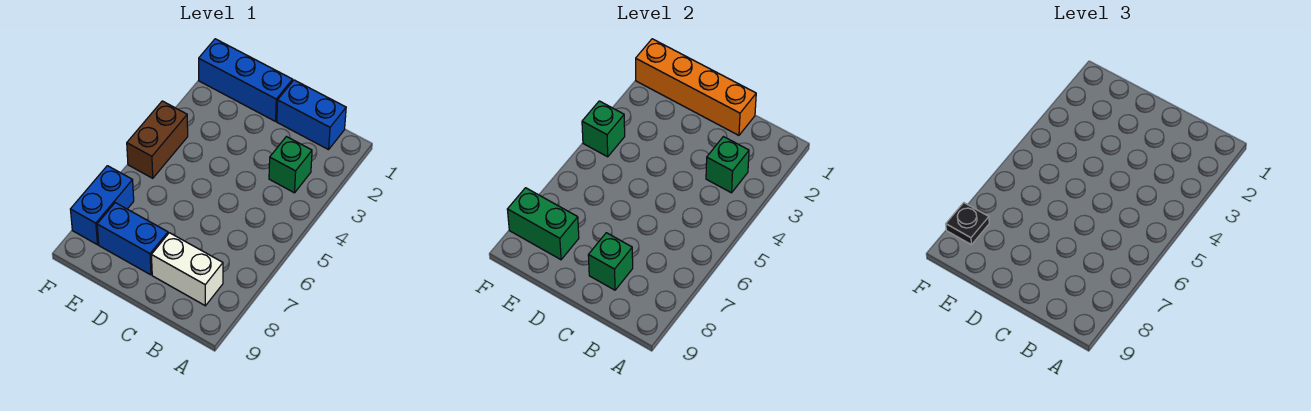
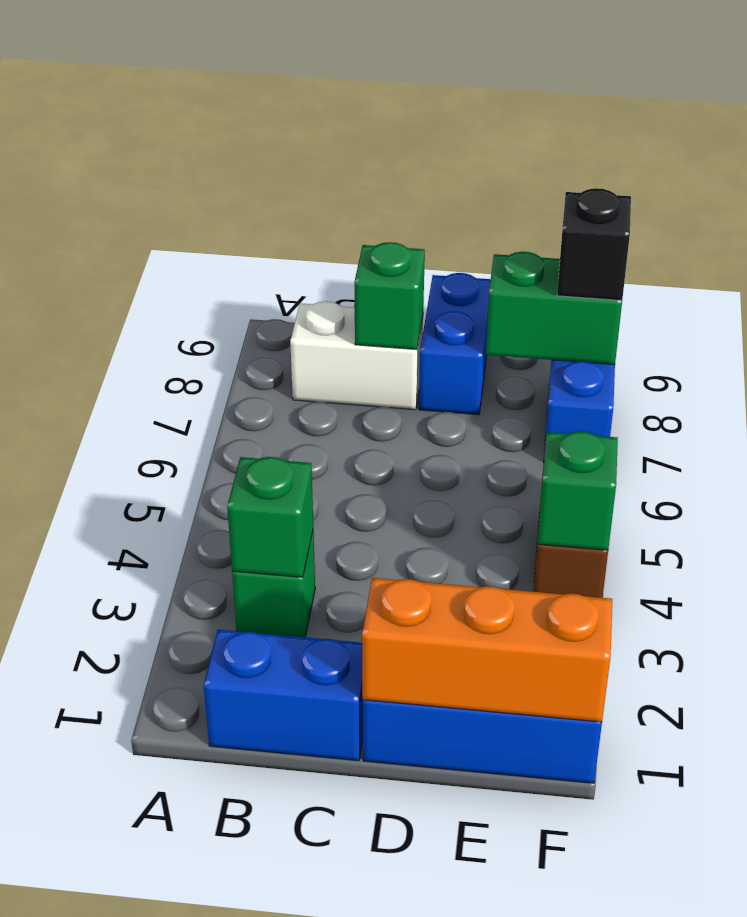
orange 1x4 brick [636,39,756,135] -> orange 1x3 brick [362,578,612,722]
blue 1x2 brick [97,203,168,275] -> blue 1x2 brick turned to [419,273,491,415]
black 1x1 plate [946,203,989,245] -> black 1x1 brick [557,188,631,301]

